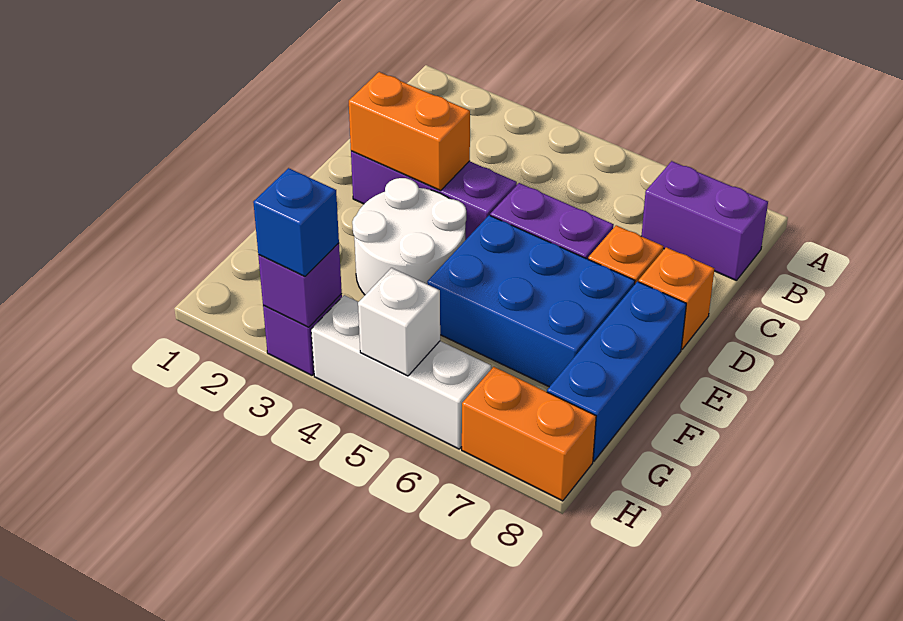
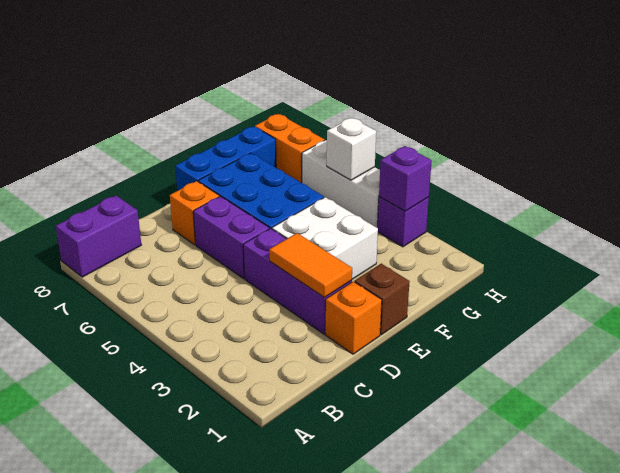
purple 1x2 brick [642,161,768,281] -> purple 1x2 brick turned to [56,195,141,277]
orange 1x2 brick [349,72,470,191] -> orange 1x2 tile [269,233,352,298]
orange 1x1 brick [639,247,714,349] -> orange 1x1 brick moved to [325,281,382,354]
none -> brown 1x1 brick [355,264,410,335]
white 2x2 round brick [352,178,466,295] -> white 2x2 brick [272,197,378,279]
blue 1x1 brick [253,168,339,276] -> none

